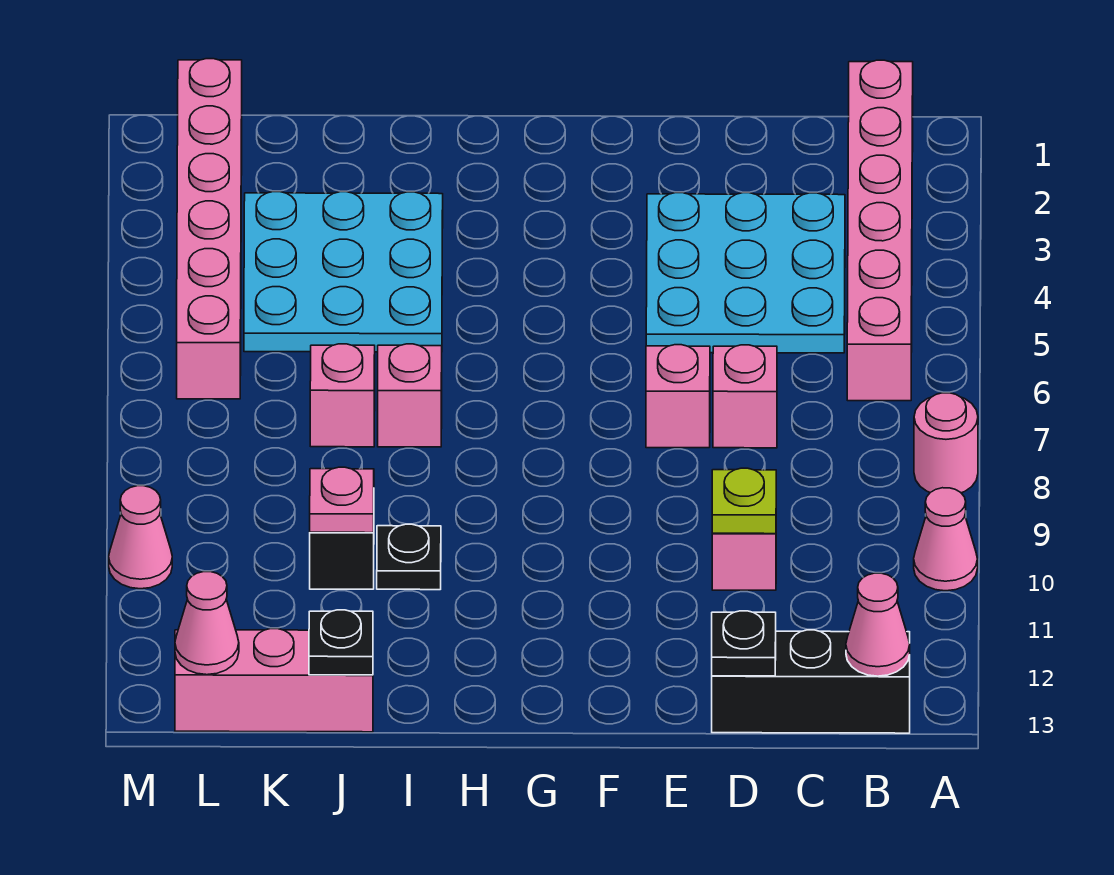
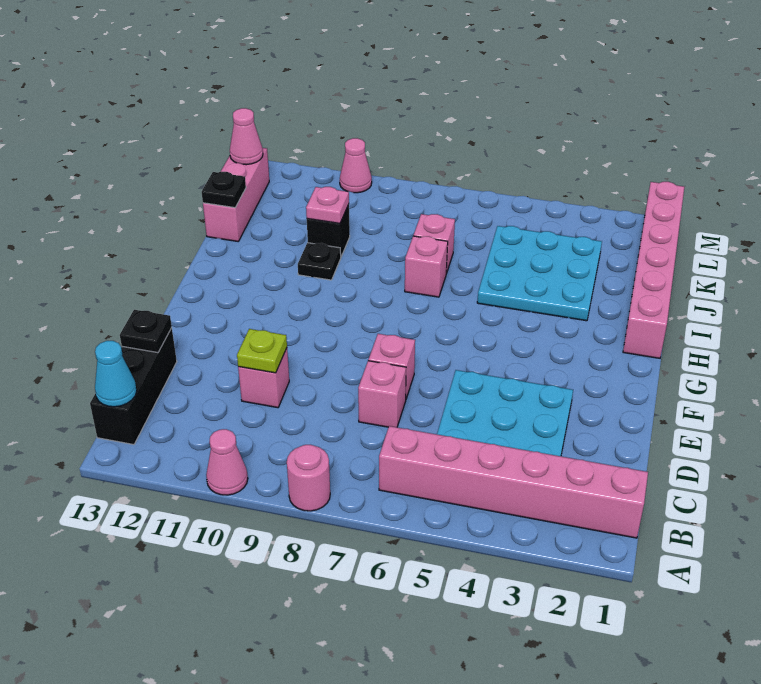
pink 1x1 cone [846,573,910,676] -> cyan 1x1 cone [95,341,137,407]
pink 1x6 brick [177,59,242,399] -> pink 1x6 brick turned to [623,182,684,358]

